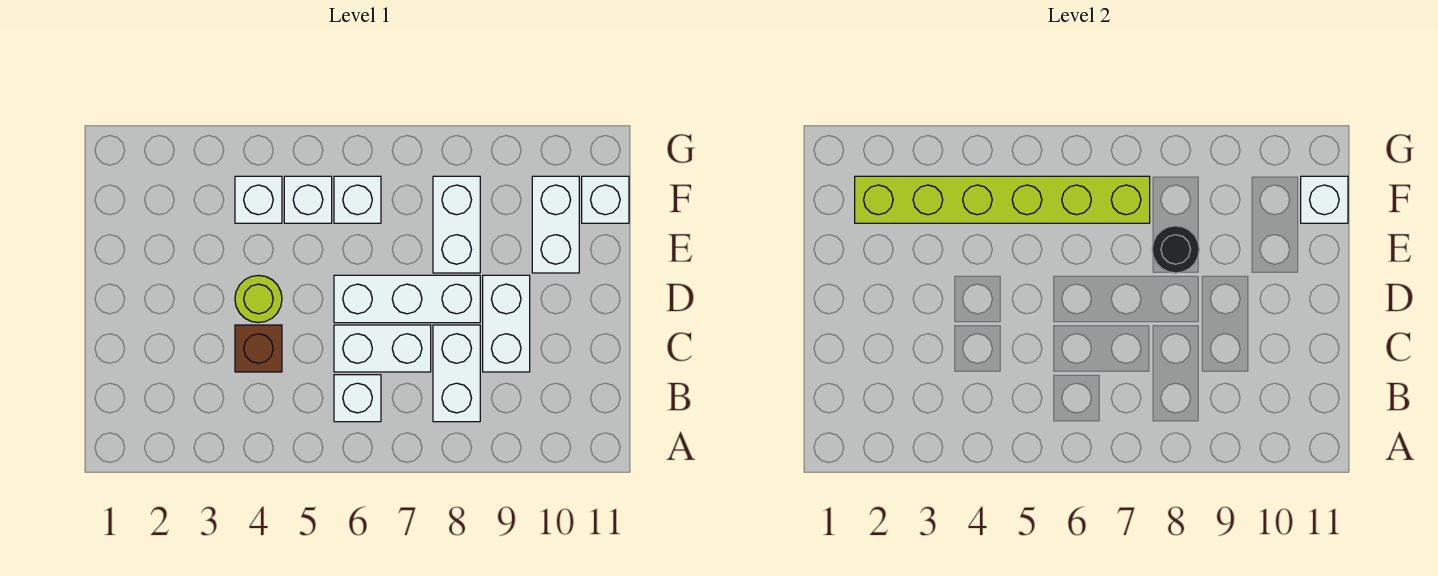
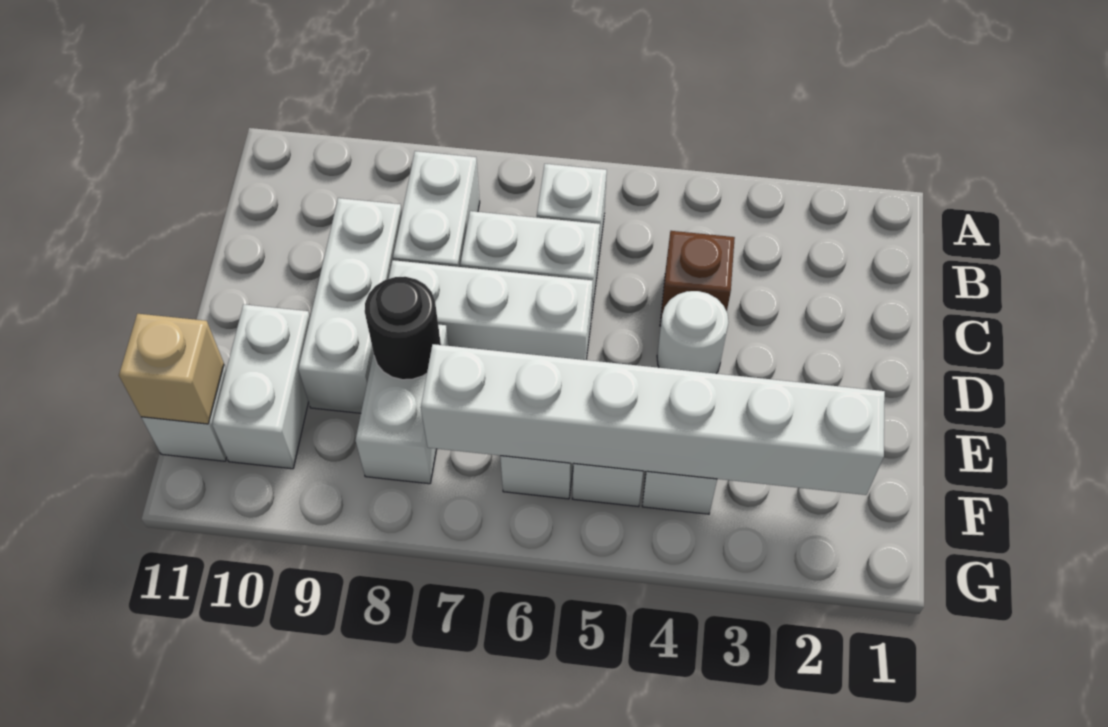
white 1x2 brick [483,275,530,372] -> white 1x3 brick [298,198,402,413]
lime 1x1 round brick [235,275,282,323] -> white 1x1 round brick [657,291,729,374]
lime 1x6 brick [855,176,1150,223] -> white 1x6 brick [421,344,885,495]
white 1x1 brick [1301,176,1348,223] -> tan 1x1 brick [119,314,224,424]

